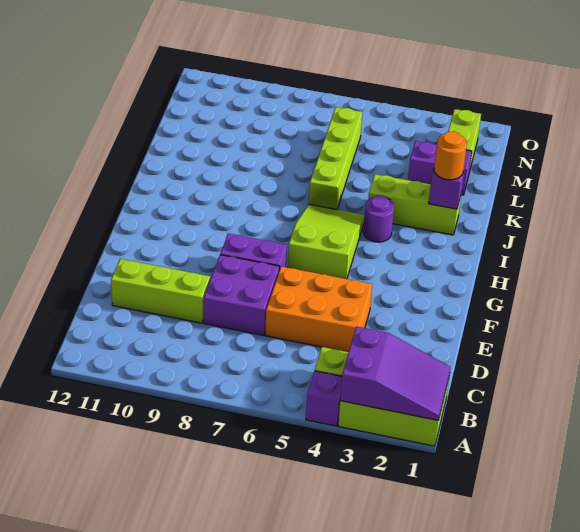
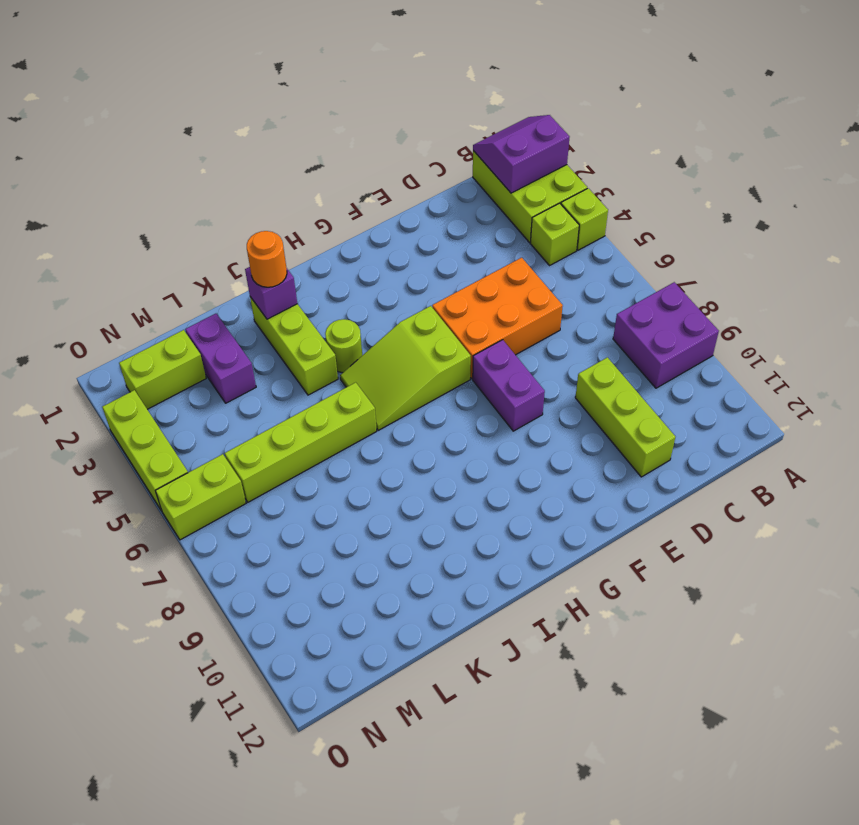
purple 2x3 slope [340,326,451,420] -> purple 2x2 slope [473,115,569,193]
purple 1x1 brick [306,371,342,426] -> lime 1x1 brick [561,188,608,250]
orange 2x3 brick [265,266,372,352] -> orange 2x3 brick turned to [432,258,563,379]
purple 2x2 brick [204,255,280,335] -> purple 2x2 brick moved to [613,282,719,388]
purple 1x1 round brick [363,195,394,242] -> lime 1x1 round brick [325,319,362,373]
none -> lime 1x2 brick [155,454,246,540]
none -> lime 1x3 brick [102,390,188,511]

